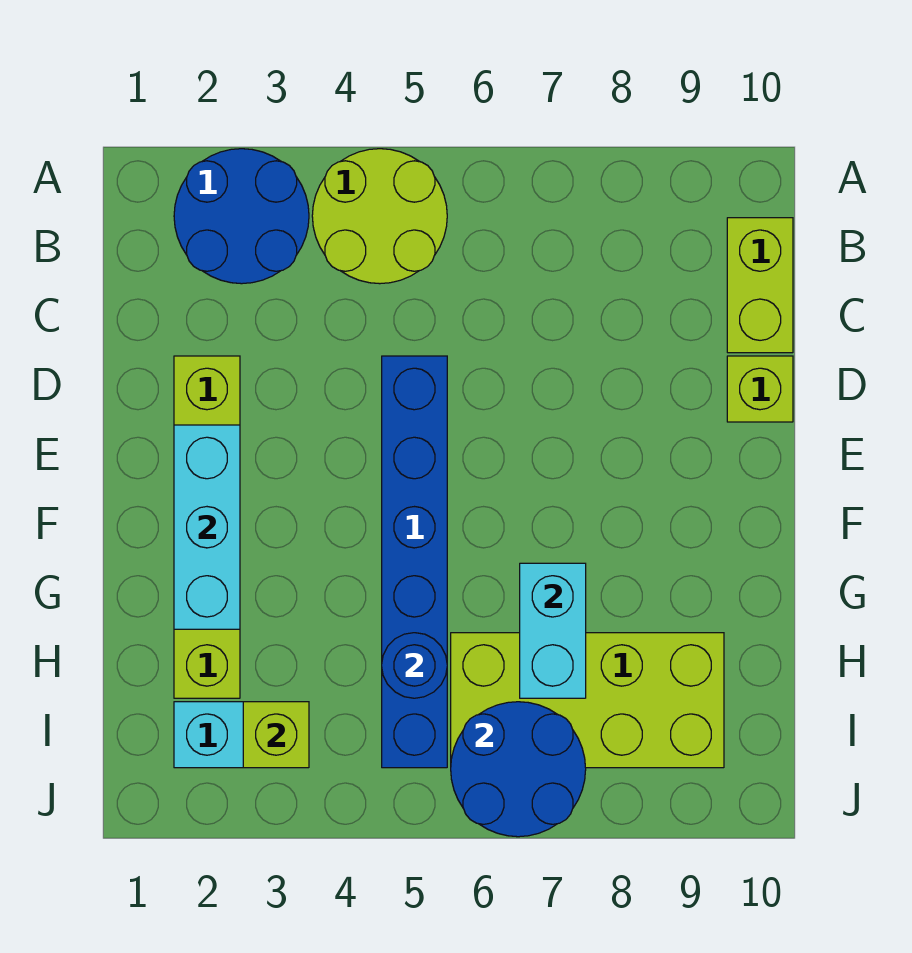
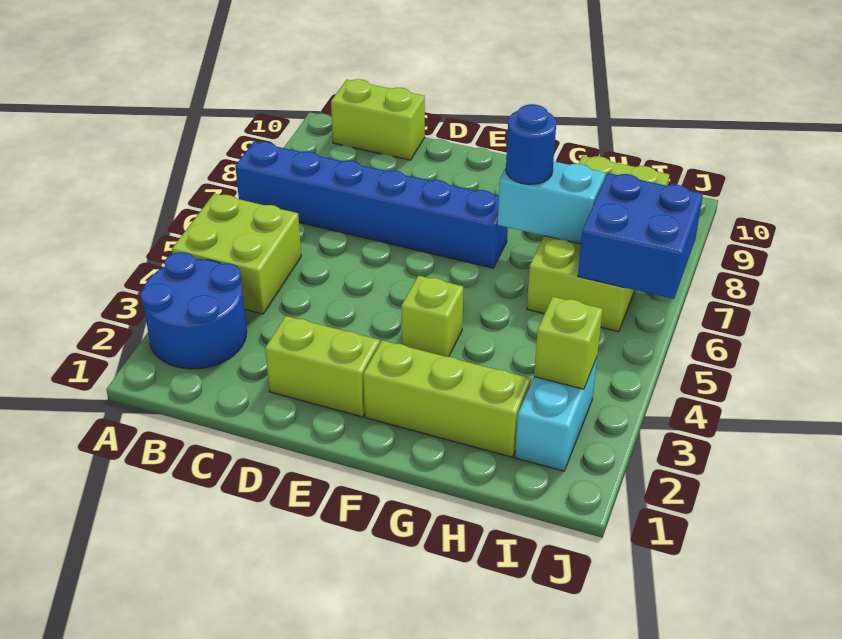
lime 2x2 round brick [312,149,447,284] -> lime 2x2 brick [172,194,301,314]
blue 1x6 brick [382,356,447,768] -> blue 1x6 brick moved to [235,142,508,268]
lime 1x1 brick [727,356,793,422] -> lime 1x1 brick moved to [401,276,463,357]
cyan 1x3 brick [174,425,240,629] -> none
blue 1x1 round brick [382,633,447,698] -> blue 1x1 round brick moved to [506,104,556,185]
blue 2x2 round brick [451,702,586,837] -> blue 2x2 brick [578,173,703,299]

